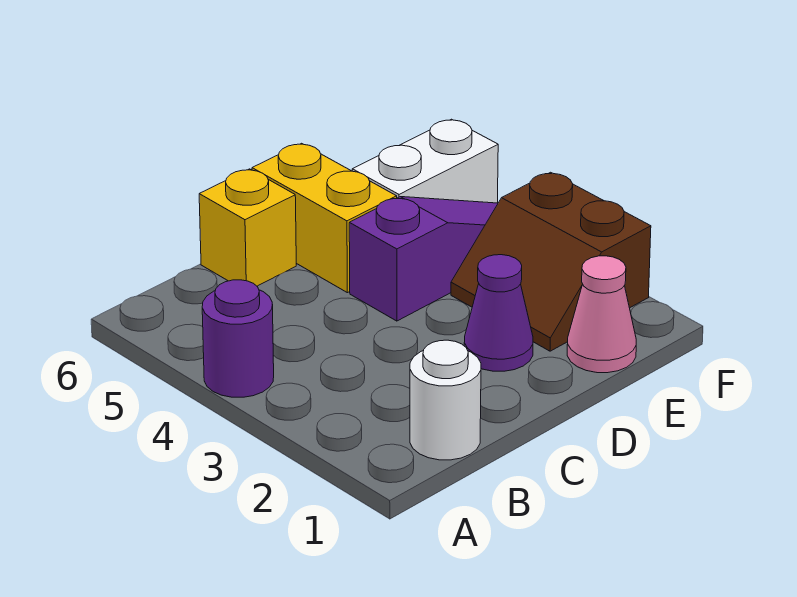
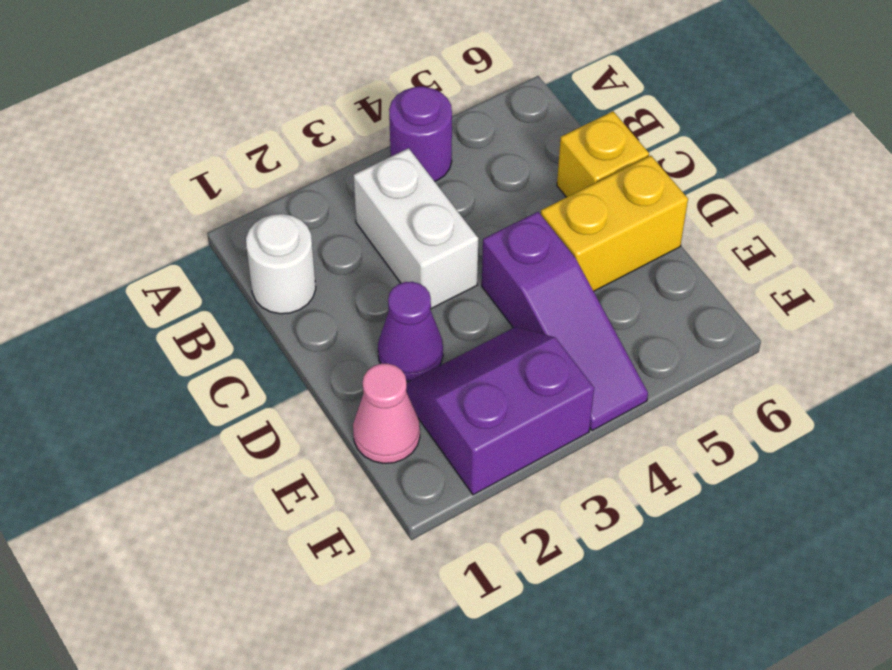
brown 2x2 slope [451,172,651,351] -> purple 2x2 slope [406,327,594,495]
white 1x2 brick [352,119,498,203] -> white 1x2 brick moved to [354,148,478,309]

